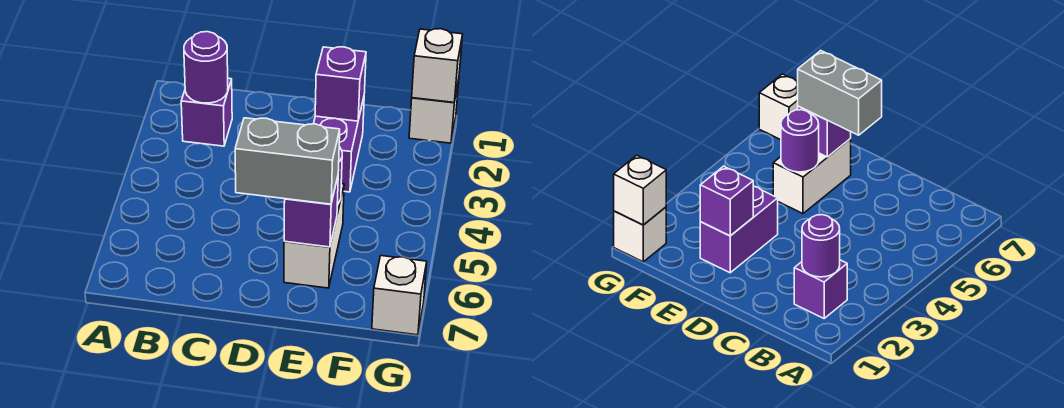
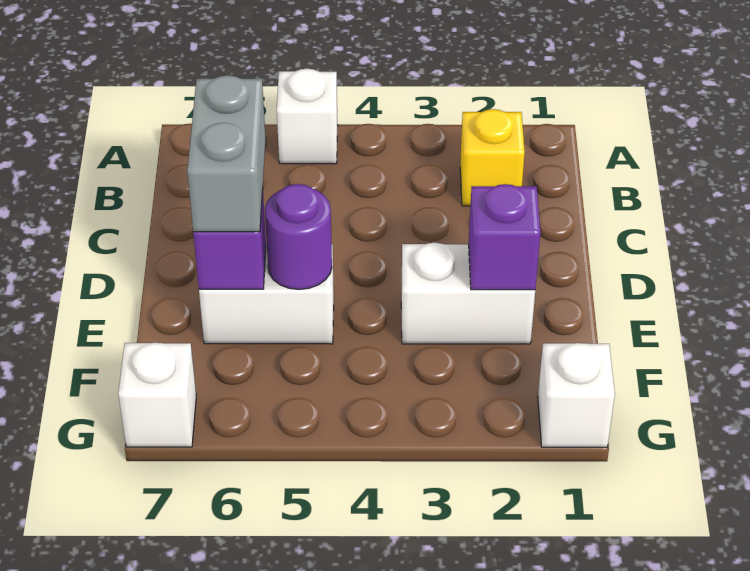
purple 1x1 brick [181,78,232,146] -> yellow 1x1 brick [460,109,525,206]
purple 1x1 round brick [184,32,228,103] -> none
purple 1x2 brick [314,98,364,192] -> white 1x2 brick [401,243,535,344]
white 1x1 brick [412,29,463,102] -> white 1x1 brick moved to [277,69,338,164]

